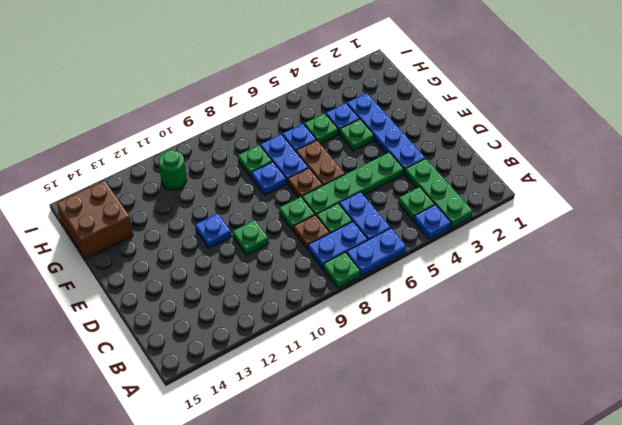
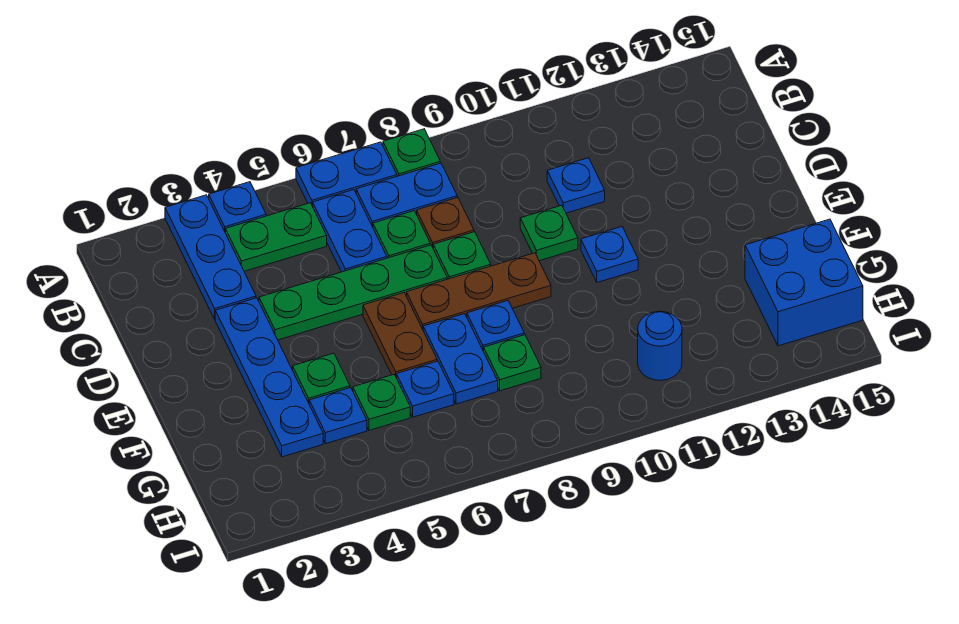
green 1x3 plate [405,158,473,227] -> blue 1x3 plate [165,195,256,319]
green 1x1 plate [398,187,435,221] -> green 1x2 plate [225,203,327,271]
none -> blue 1x1 plate [547,158,605,213]
brown 1x1 plate [288,168,323,198] -> brown 1x3 plate [407,253,551,329]
brown 2x2 brick [57,181,133,259] -> blue 2x2 brick [745,219,863,346]
green 1x1 round brick [159,150,187,190] -> blue 1x1 round brick [638,311,682,380]

